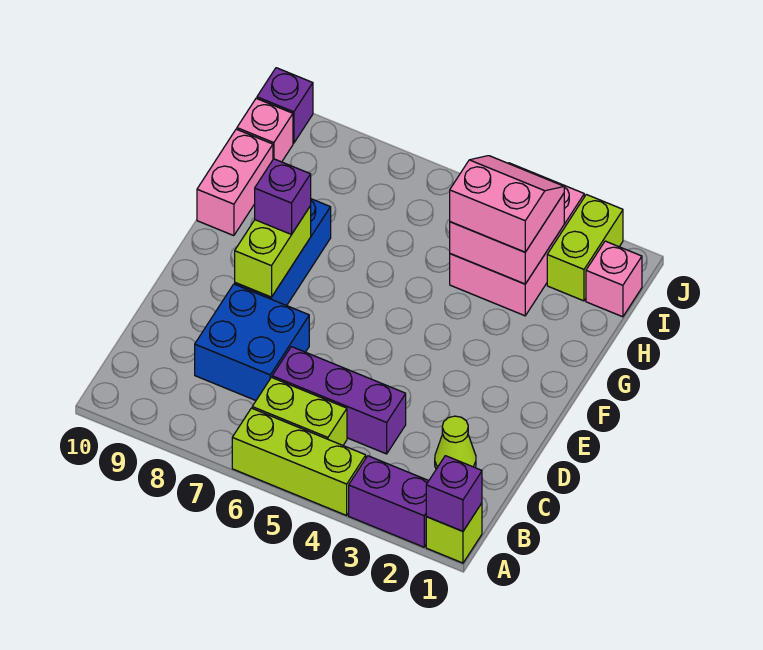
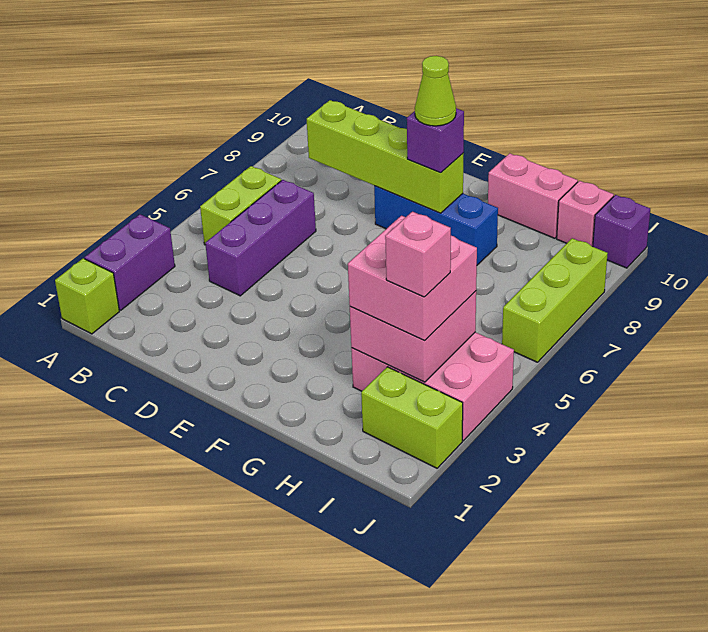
purple 1x1 brick [426,456,482,531] -> none
lime 1x3 brick [232,408,366,515] -> lime 1x3 brick moved to [502,238,608,362]
lime 1x1 cone [435,416,476,469] -> lime 1x1 cone moved to [415,56,456,126]
blue 2x2 brick [195,284,309,400] -> none
lime 1x2 brick [235,206,311,297] -> lime 1x4 brick [307,100,464,213]
pink 2x2 slope [450,156,564,252] -> pink 2x2 brick [348,216,477,340]
pink 1x1 brick [586,241,642,317] -> pink 1x1 brick moved to [385,212,451,297]

